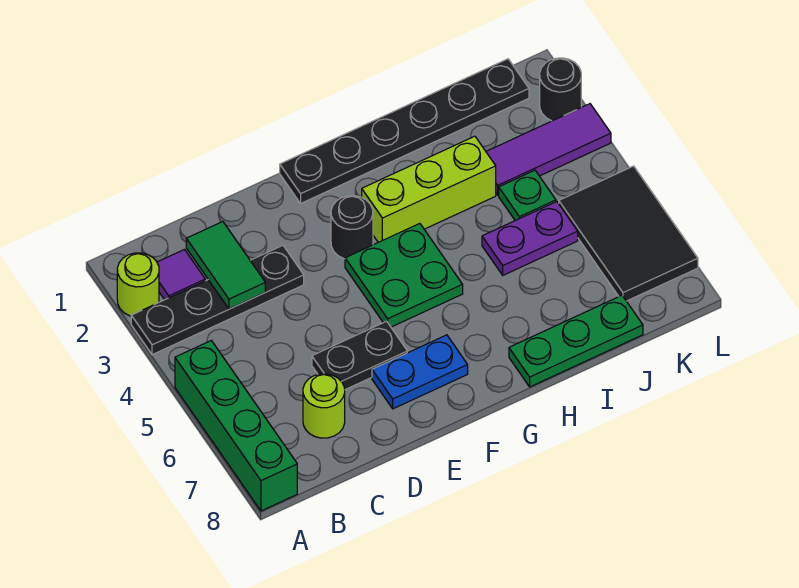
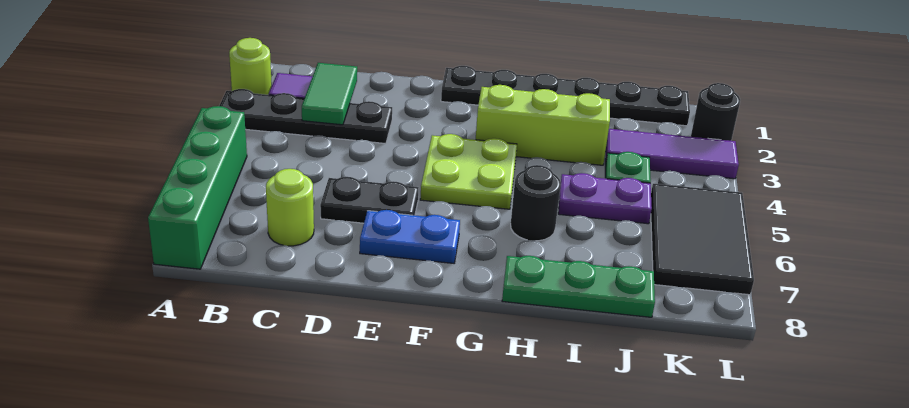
black 1x1 round brick [331,196,373,259] -> black 1x1 round brick moved to [511,165,561,241]
green 2x2 plate [345,224,463,327] -> lime 2x2 plate [420,134,517,209]

